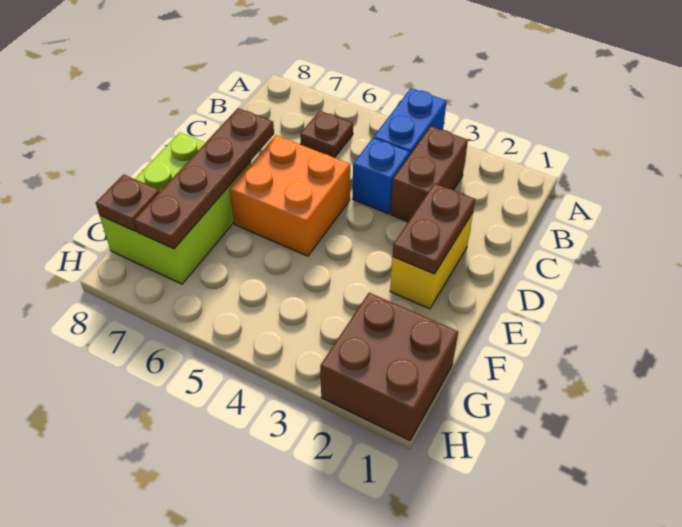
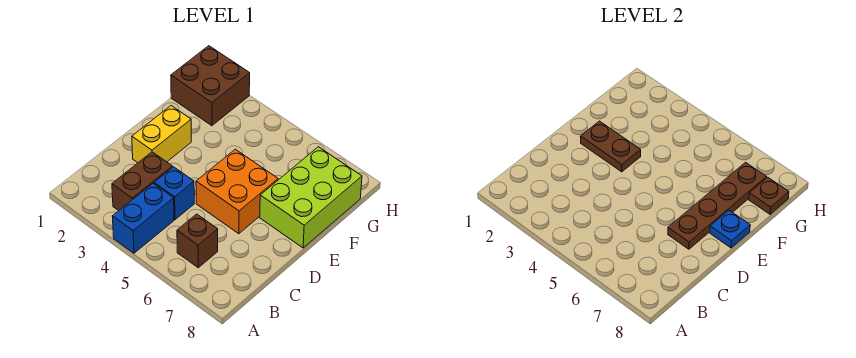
brown 1x1 plate [300,111,353,158] -> brown 1x1 brick [177,214,218,268]
brown 1x2 plate [393,183,475,274] -> brown 1x2 plate turned to [580,121,641,172]
none -> blue 1x1 plate [710,210,750,248]

